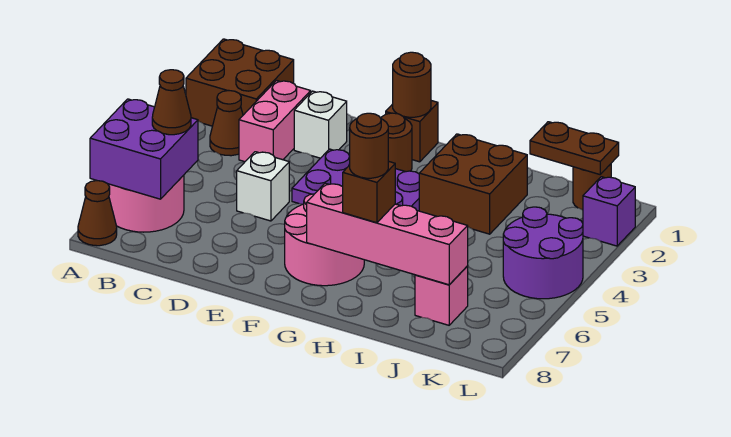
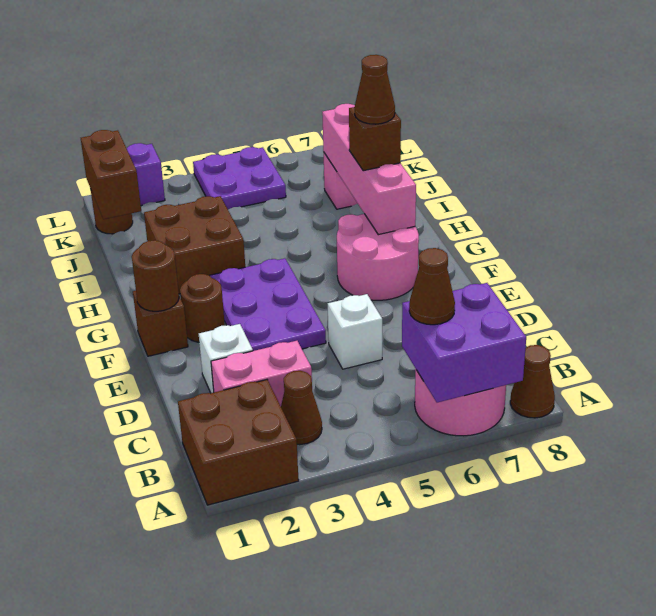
brown 1x1 round brick [350,113,388,178] -> brown 1x1 cone [355,55,395,124]
brown 1x2 plate [530,122,619,174] -> brown 1x2 brick [81,130,141,219]
purple 2x2 round brick [503,207,583,299] -> purple 2x2 plate [193,147,286,209]

